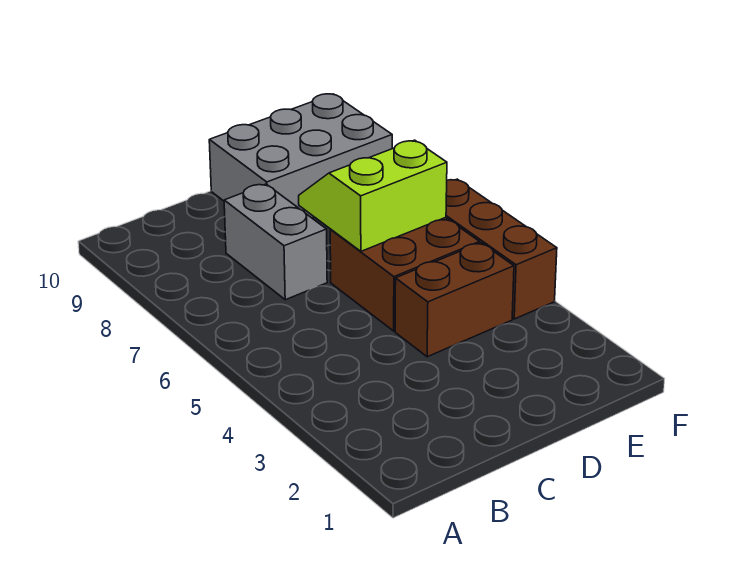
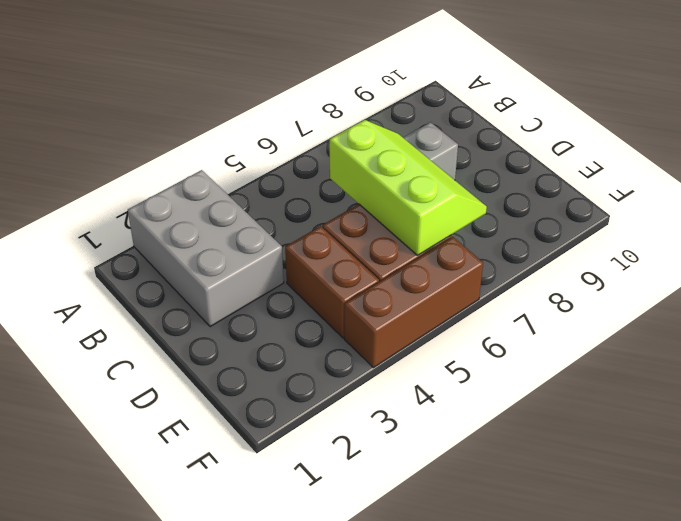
lime 2x2 slope [299,140,447,251] -> lime 2x3 slope [330,120,487,255]
grey 2x3 brick [209,94,392,218] -> grey 2x3 brick moved to [128,170,284,327]

